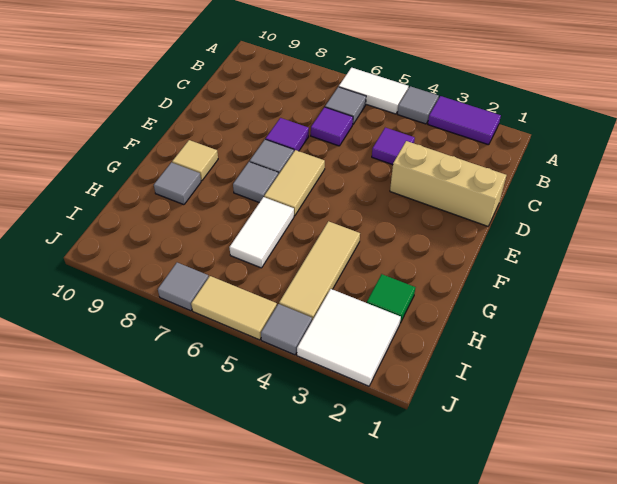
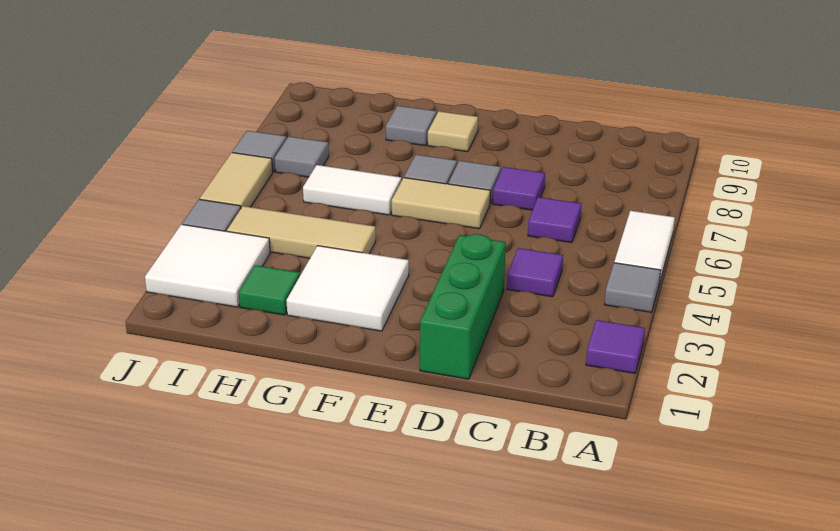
purple 1x2 tile [428,96,501,145] -> purple 1x1 tile [586,320,645,373]
grey 1x1 tile [325,87,366,124] -> grey 1x1 tile moved to [275,136,329,177]
tan 1x3 brick [390,141,506,226] -> green 1x3 brick [420,234,506,379]
none -> white 2x2 tile [287,246,409,331]

